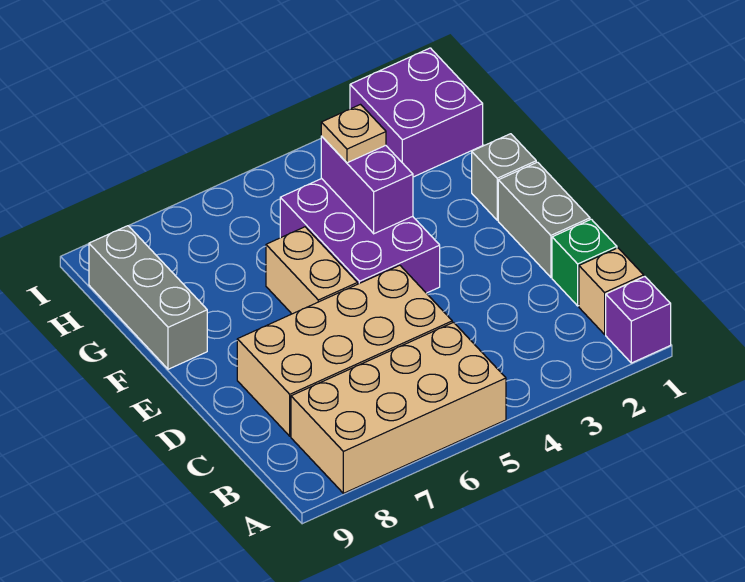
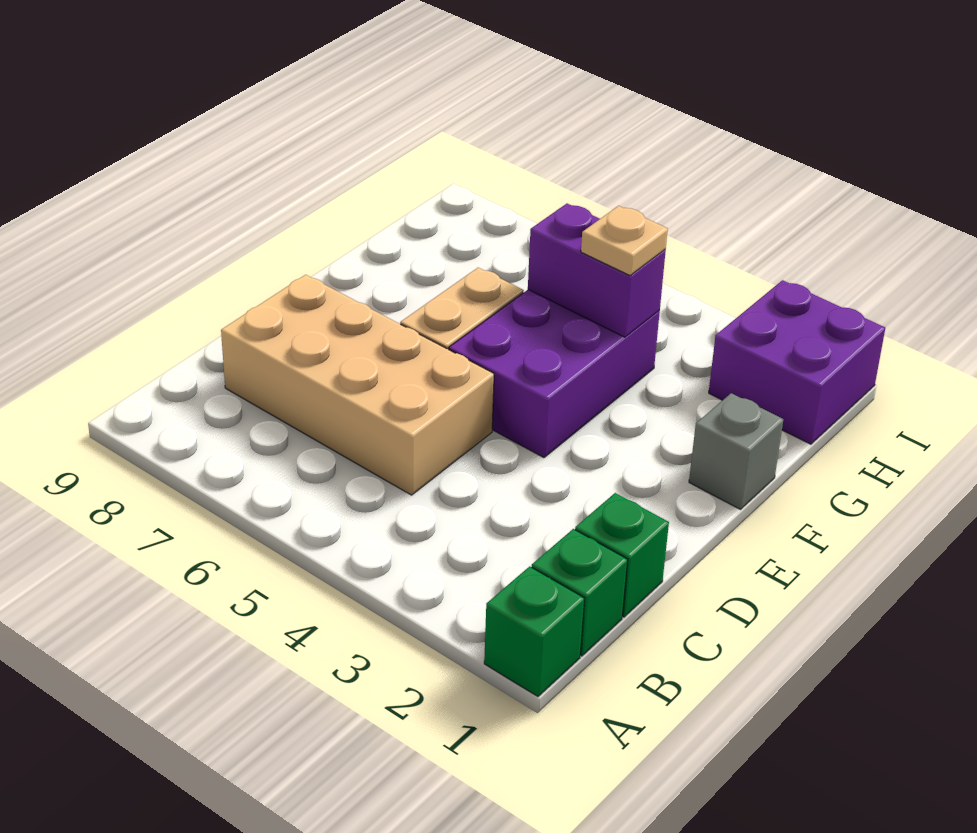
purple 1x1 brick [606,277,671,363] -> green 1x1 brick [484,566,584,696]
tan 2x4 brick [291,322,506,493] -> none
tan 1x1 brick [579,248,644,334] -> green 1x1 brick [532,529,628,656]
grey 1x2 brick [498,162,590,277] -> none
purple 1x2 brick [321,136,413,234] -> purple 1x2 brick turned to [528,204,666,337]
grey 1x3 brick [89,226,207,369] -> none

